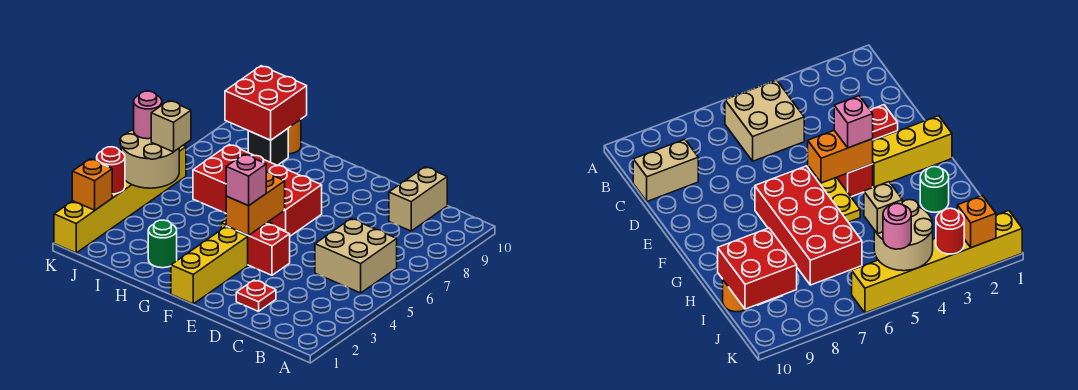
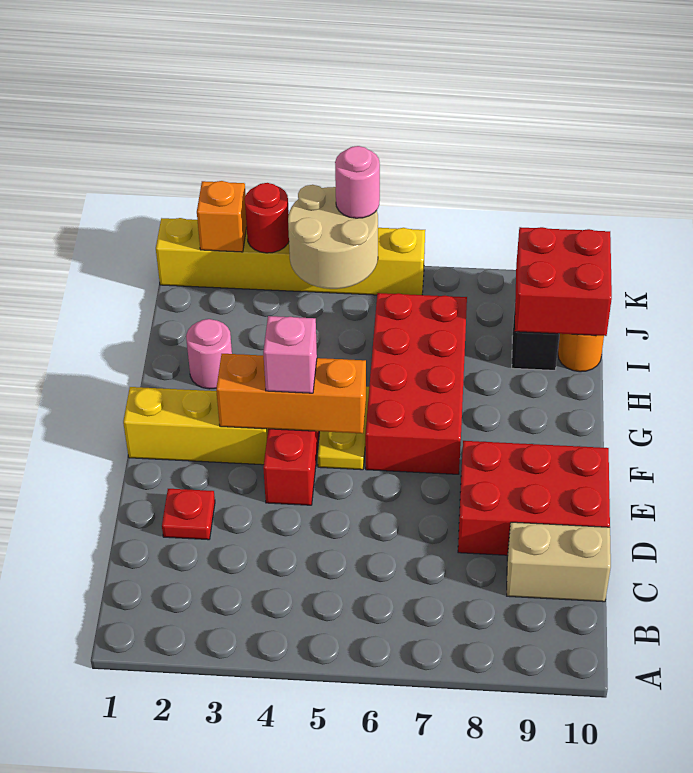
tan 2x2 brick [315,219,397,293] -> none
none -> red 2x3 brick [458,441,610,555]
orange 1x2 brick [226,172,285,235] -> orange 1x3 brick [216,354,366,434]
green 1x1 round brick [148,220,177,268] -> pink 1x1 round brick [186,319,232,389]
tan 1x1 brick [151,101,191,152] -> none

